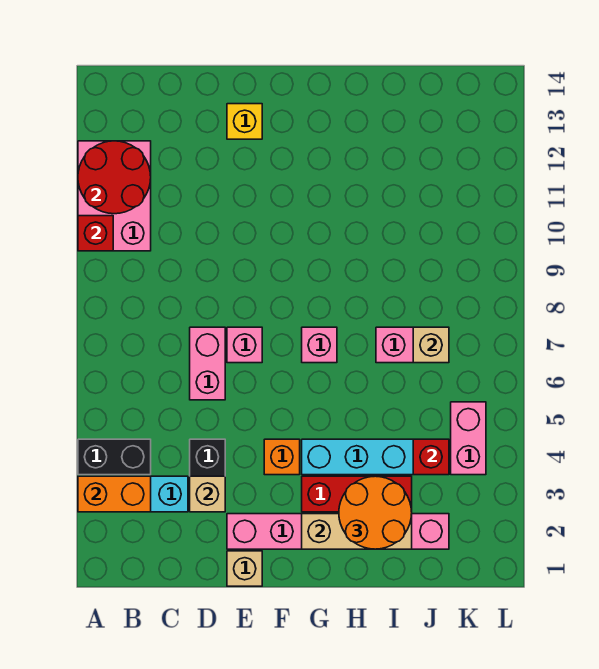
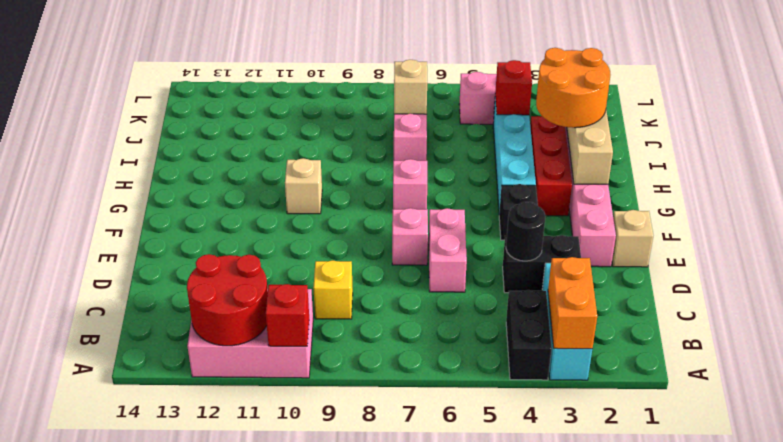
tan 1x1 brick [190,476,225,512] -> tan 1x1 brick moved to [285,158,322,214]
none -> black 1x1 round brick [506,202,546,261]
pink 1x2 brick [190,327,225,400] -> pink 1x2 brick turned to [429,208,467,292]
yellow 1x1 brick [227,104,262,139] -> yellow 1x1 brick moved to [313,261,353,319]
orange 1x1 brick [264,439,300,475] -> black 1x1 brick [499,184,538,240]

